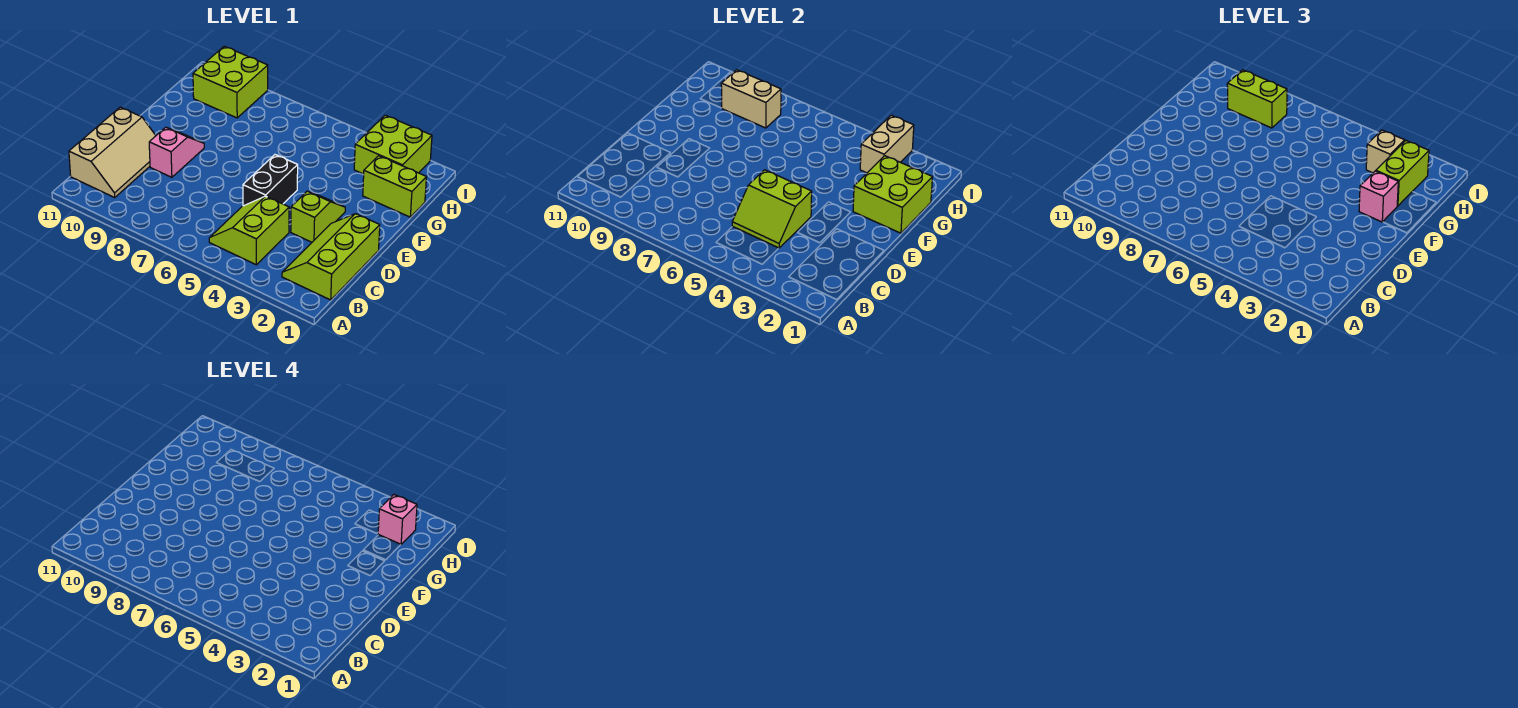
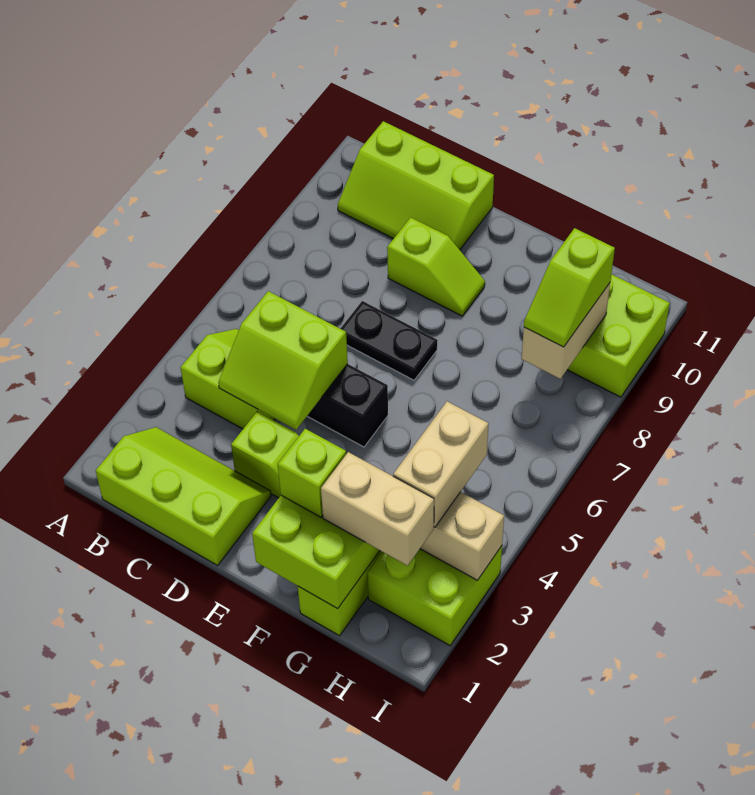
tan 2x3 slope [69,107,156,197] -> lime 2x3 slope [338,121,494,250]
lime 2x2 slope [732,170,812,248] -> lime 2x2 slope turned to [218,291,348,430]
none -> black 1x2 plate [340,301,438,380]
pink 1x2 slope [149,127,204,177] -> lime 1x2 slope [387,217,485,316]
pink 1x1 brick [1359,171,1398,222] -> lime 1x1 brick [278,429,346,517]
lime 1x2 brick [1376,141,1429,206] -> tan 1x2 brick [321,452,434,566]
pink 1x1 brick [378,495,417,544] -> none
tan 1x1 brick [1366,130,1405,173] -> tan 1x2 brick [393,401,489,527]
lime 1x2 brick [1227,70,1287,128] -> lime 1x2 slope [524,228,615,347]

